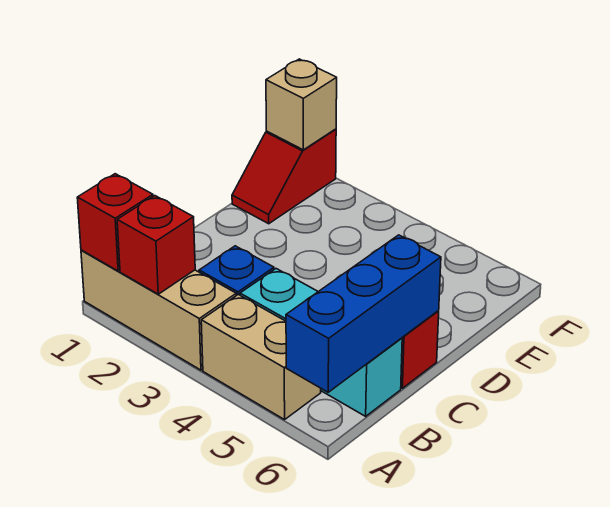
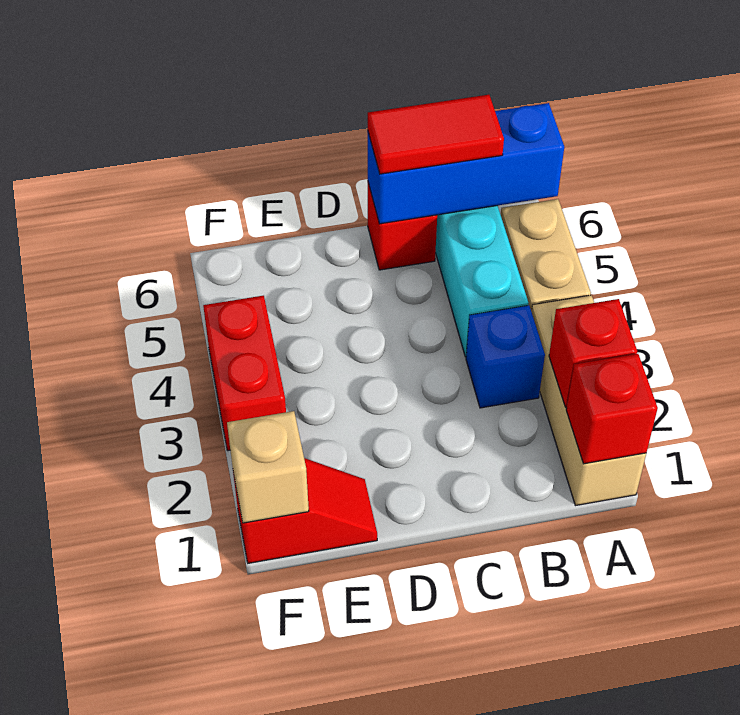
none -> red 1x2 tile [368,95,504,174]
none -> red 1x2 brick [203,296,286,451]

